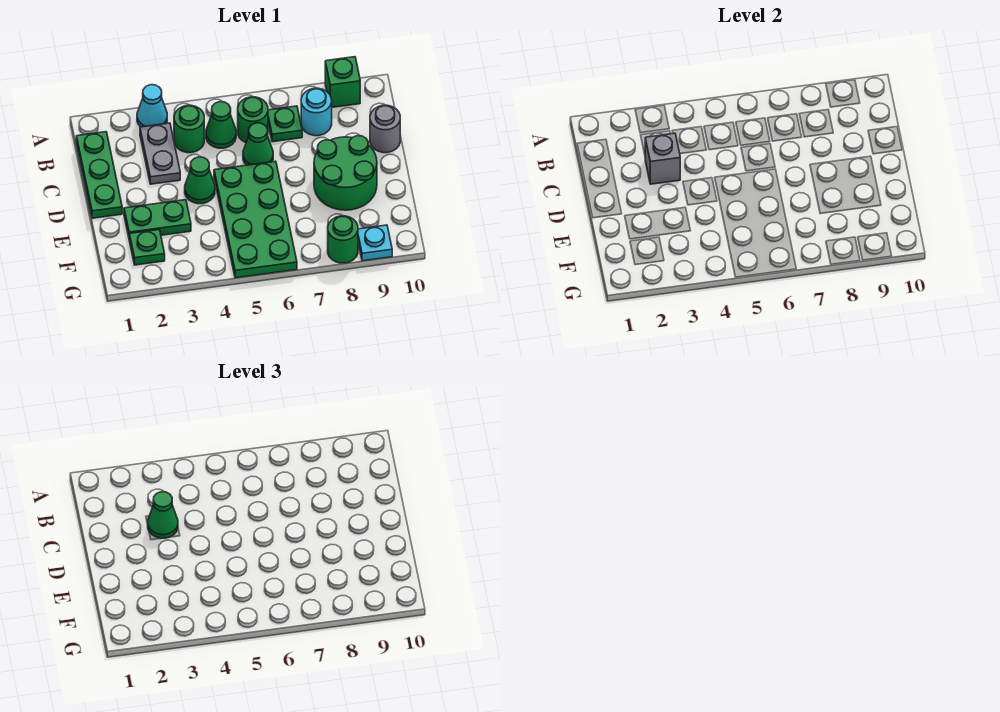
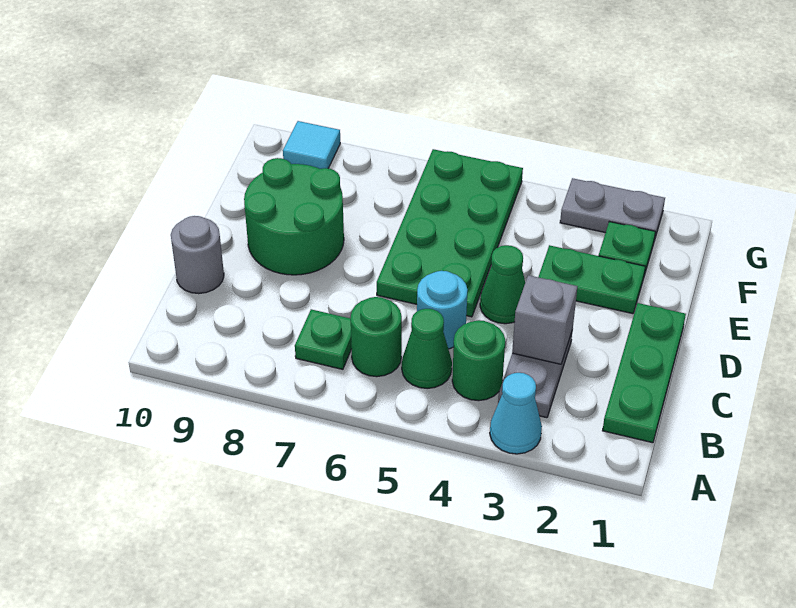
green 1x1 brick [325,57,360,107] -> none
cyan 1x1 round brick [301,88,332,136] -> cyan 1x1 round brick moved to [417,271,468,349]
green 1x1 cone [148,492,178,538] -> none
green 1x1 cone [243,123,273,165] -> none
none -> grey 1x2 plate [560,178,665,241]
green 1x1 round brick [328,216,358,263] -> none
cyan 1x1 plate [358,225,392,261] -> cyan 1x1 tile [283,121,340,169]

